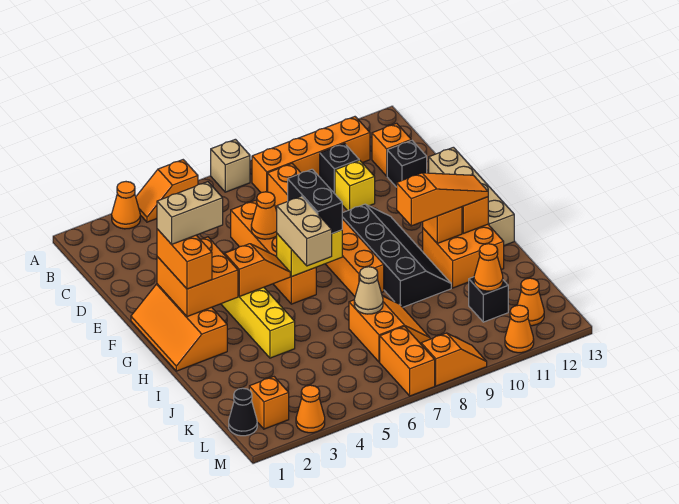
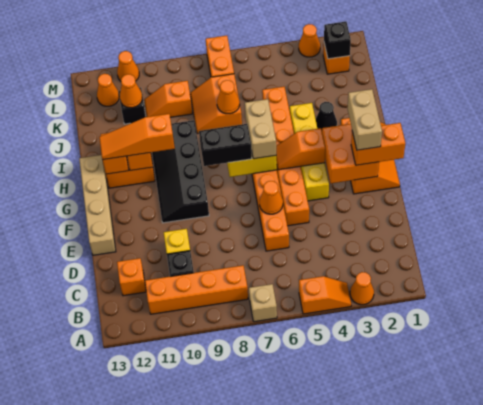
orange 1x6 brick [268,164,384,296] -> orange 1x6 brick moved to [262,87,309,226]
black 1x1 brick [387,140,427,187] -> black 1x1 brick moved to [324,22,351,59]
orange 1x2 brick [157,229,212,289] -> orange 1x2 brick turned to [351,123,405,165]
tan 1x2 brick [157,182,223,244] -> tan 1x2 brick turned to [347,89,382,150]
black 1x2 brick [288,169,342,234] -> black 1x2 brick turned to [199,124,252,166]
tan 1x1 cone [354,267,383,314] -> orange 1x1 cone [217,80,240,114]
black 1x1 cone [229,388,257,436] -> black 1x1 cone moved to [316,102,337,130]
orange 1x2 slope [421,333,487,386] -> orange 1x2 slope moved to [144,81,192,117]

